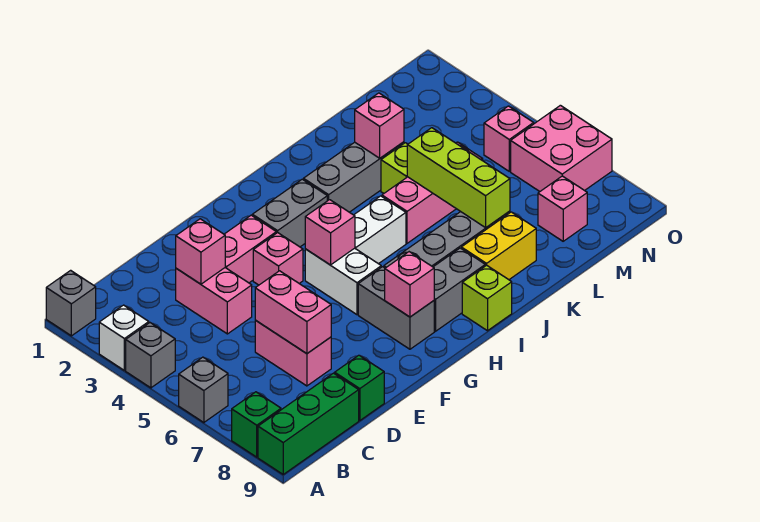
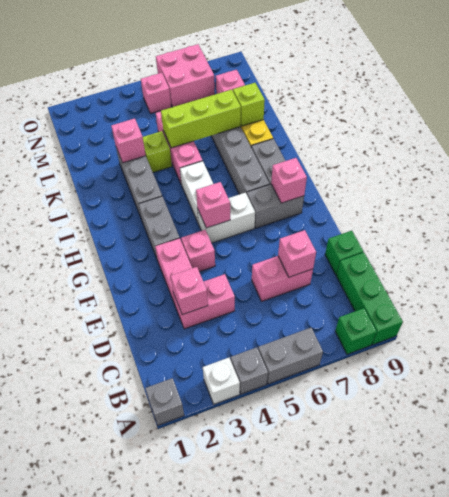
grey 1x1 brick [179,357,228,423] -> grey 1x2 brick [258,328,323,384]
pink 1x2 brick [255,271,331,354] -> pink 1x1 brick [278,230,316,277]
lime 1x1 brick [462,265,512,331] -> lime 1x1 brick moved to [233,83,265,126]

